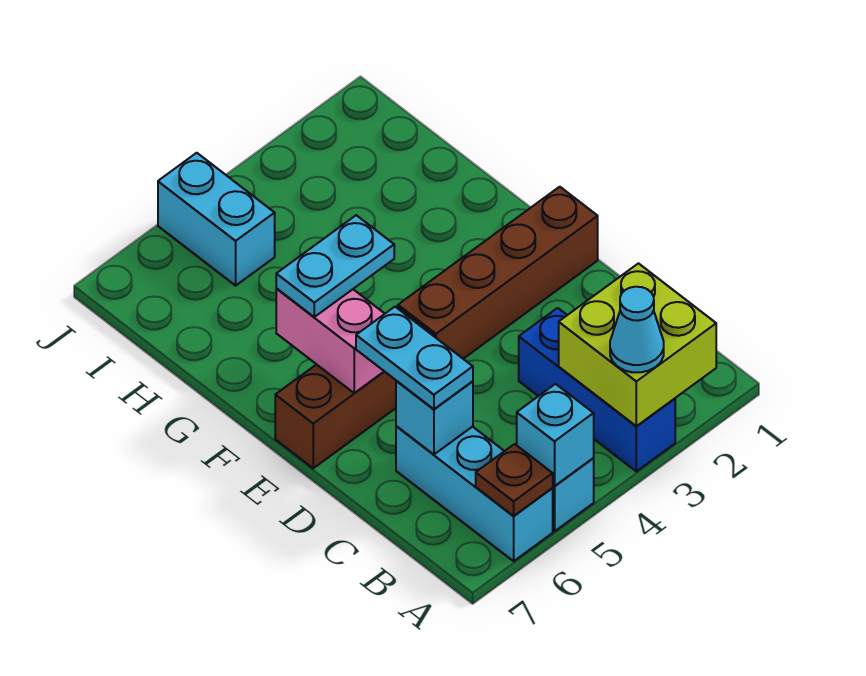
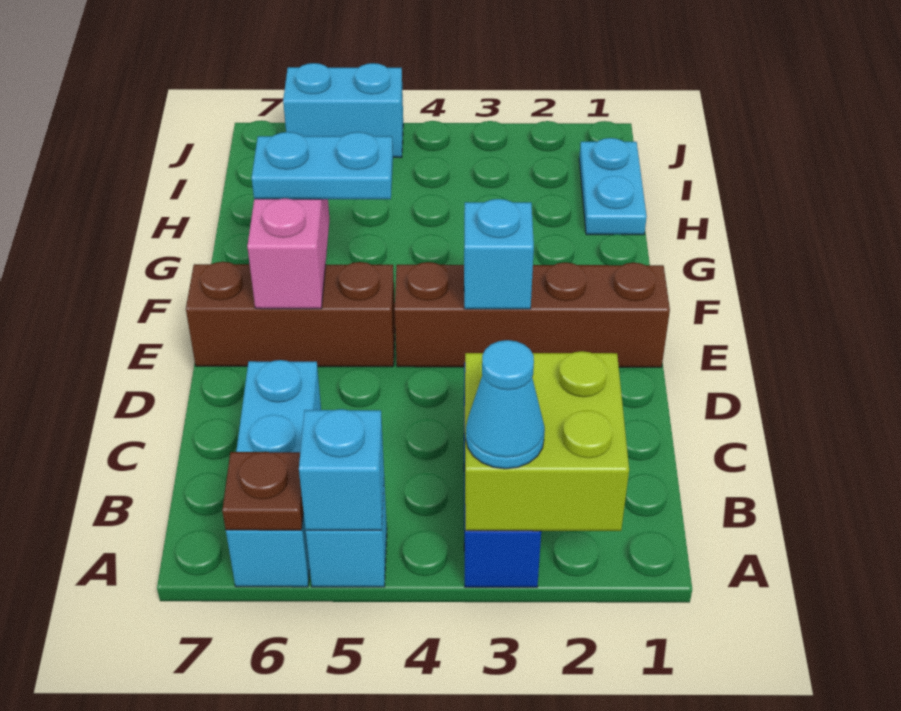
cyan 1x1 brick [396,381,473,454] -> cyan 1x1 brick moved to [464,199,534,309]
cyan 1x2 plate [356,307,473,409] -> cyan 1x2 plate moved to [579,138,647,235]
cyan 1x2 brick [158,153,275,286] -> cyan 1x2 brick turned to [283,63,403,158]

